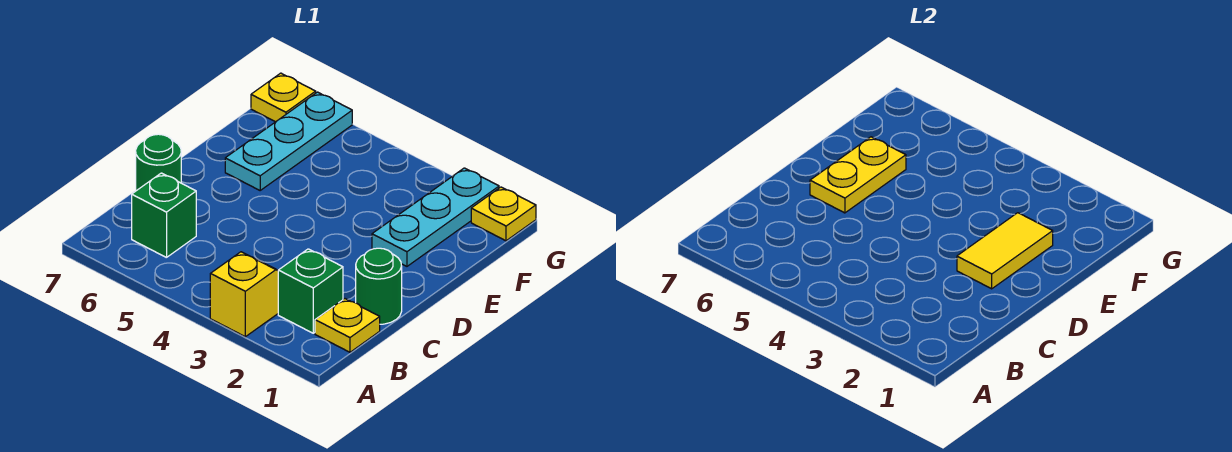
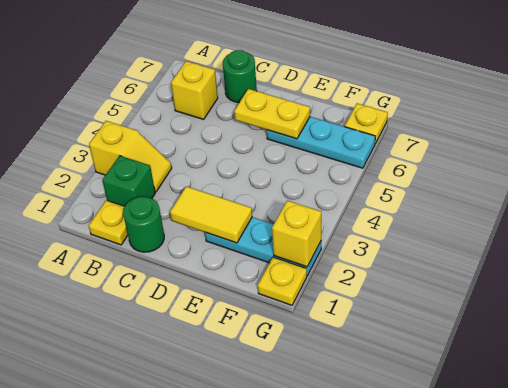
green 1x1 brick [132,173,196,258] -> yellow 1x1 brick [171,61,218,119]
none -> yellow 1x1 brick [272,201,321,267]

